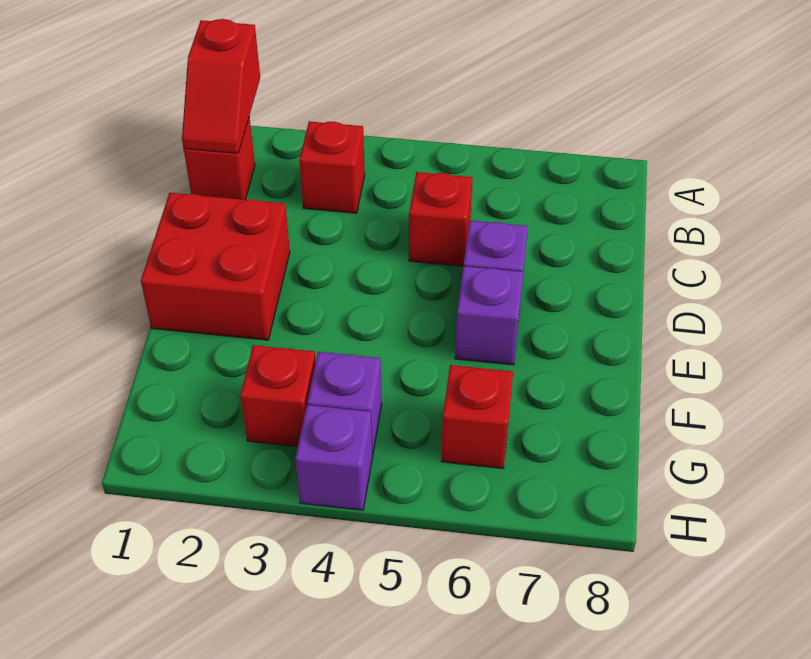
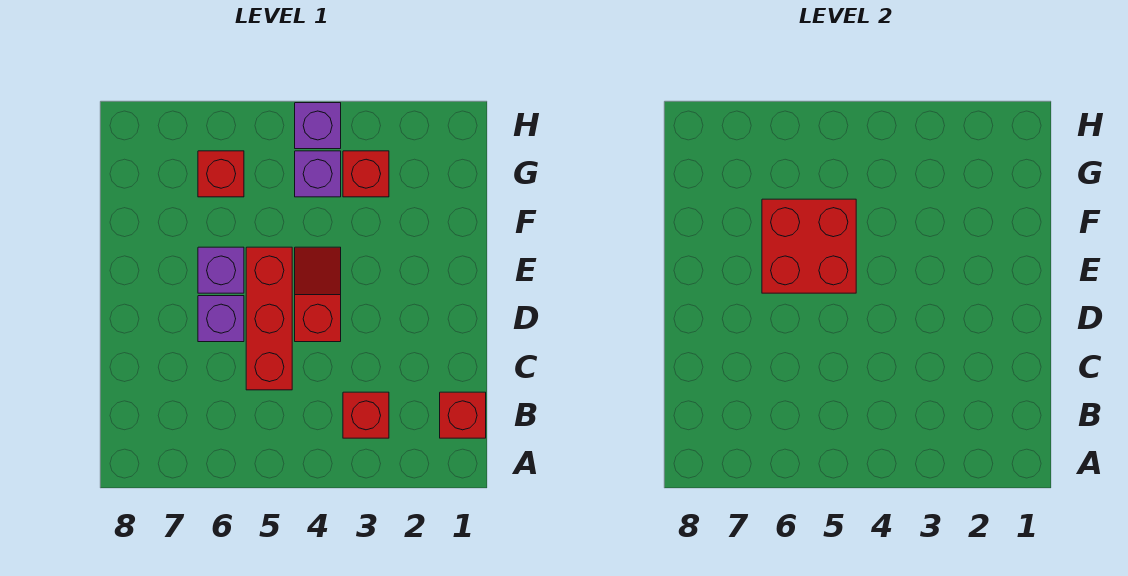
red 1x2 slope [182,19,260,153] -> red 1x2 slope moved to [295,247,341,342]
red 1x1 brick [409,172,473,266] -> red 1x3 brick [246,247,292,390]
red 2x2 brick [141,193,290,340] -> red 2x2 brick moved to [762,199,856,293]

